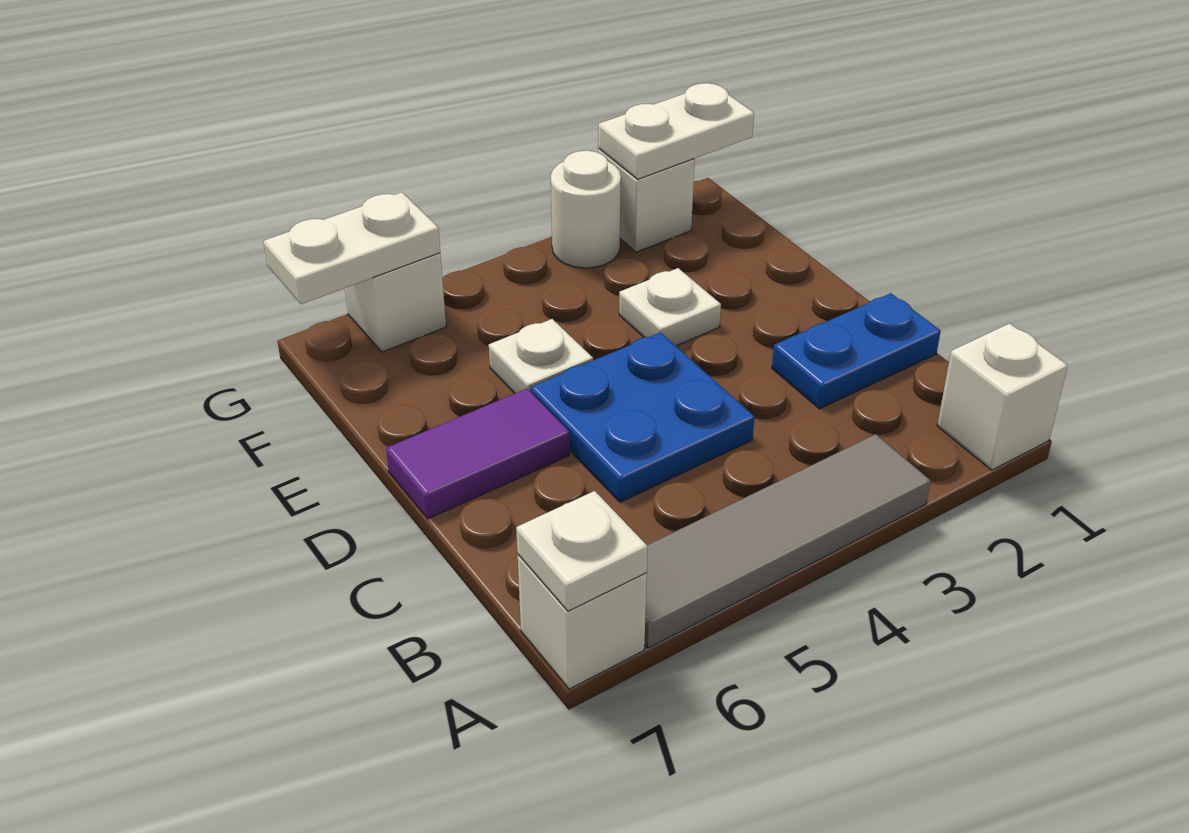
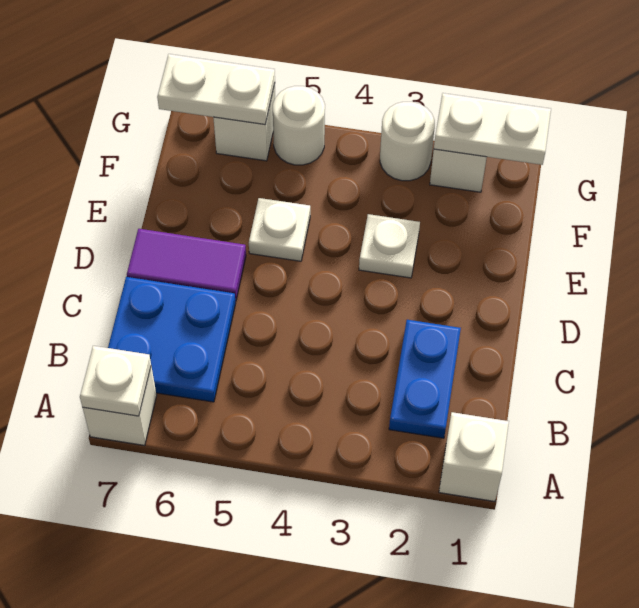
grey 1x4 tile [645,434,930,648] -> none
blue 1x2 plate [772,293,941,409] -> blue 1x2 plate turned to [389,320,461,438]
blue 2x2 plate [531,332,755,502] -> blue 2x2 plate moved to [108,277,236,402]
none -> white 1x1 round brick [273,86,325,165]

